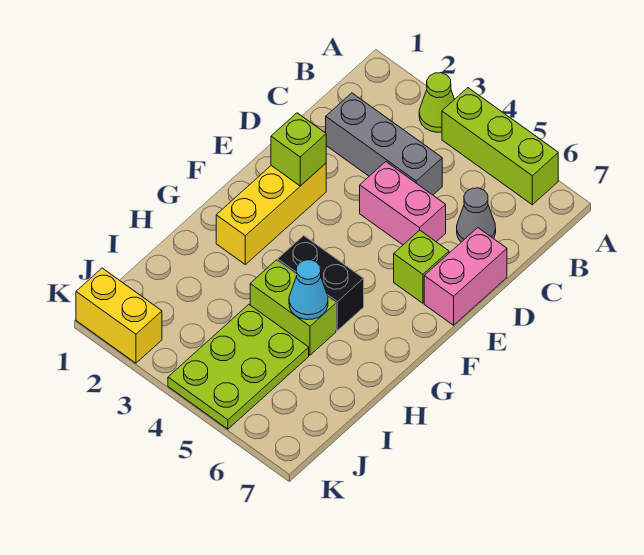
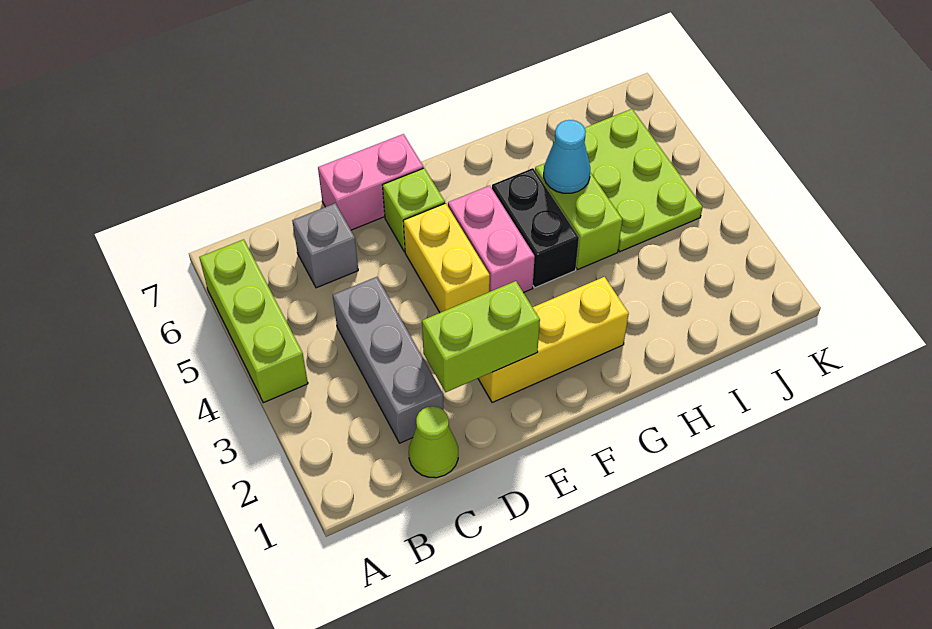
lime 1x1 cone [419,73,455,132] -> lime 1x1 cone moved to [409,406,458,478]
grey 1x1 cone [457,188,496,242] -> grey 1x1 brick [292,203,358,288]
pink 1x2 brick [360,162,446,245] -> pink 1x2 brick moved to [448,186,535,293]
lime 1x1 brick [271,113,326,186] -> lime 1x2 brick [422,281,540,392]
lime 2x3 plate [168,305,309,429] -> lime 2x3 plate turned to [553,109,703,252]
yellow 1x2 brick [76,268,162,363] -> yellow 1x2 brick moved to [403,203,490,313]

